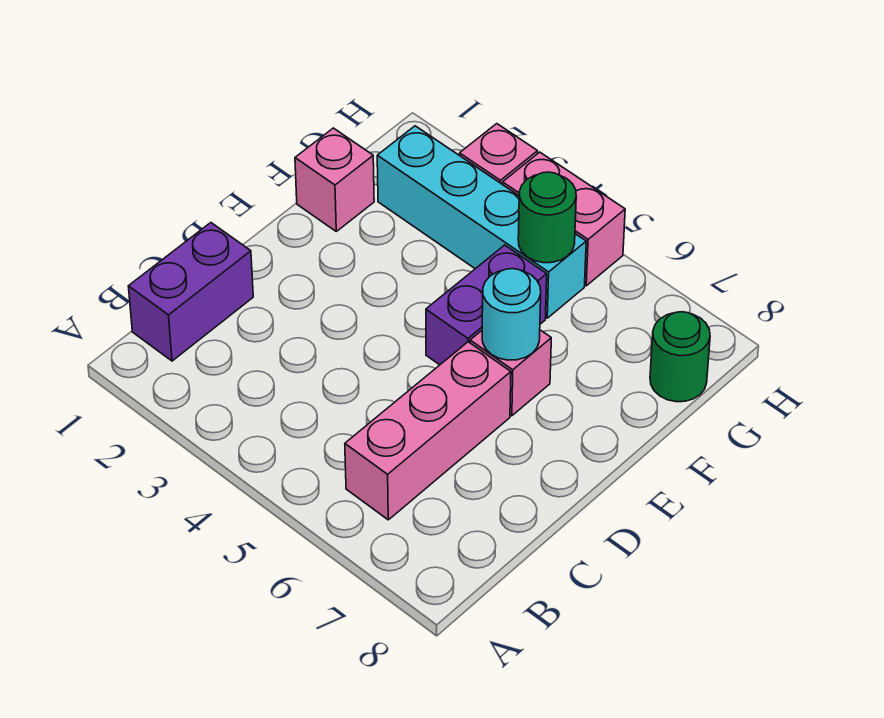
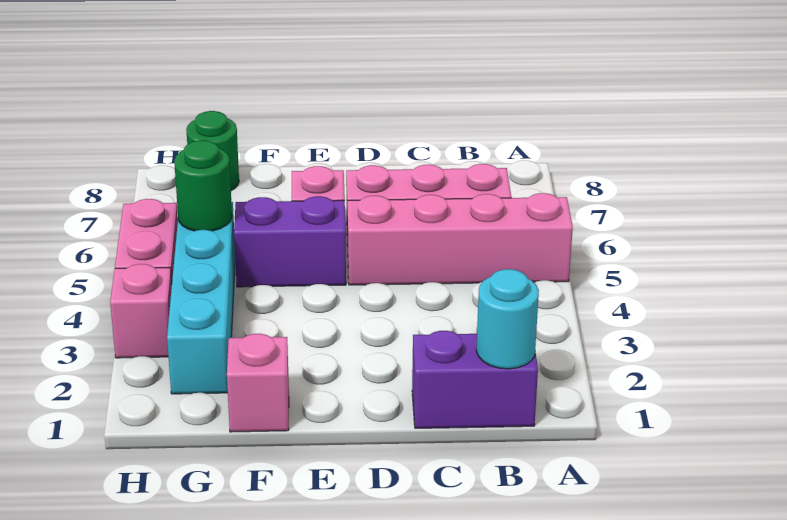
none -> pink 1x4 brick [347,193,573,285]
cyan 1x1 round brick [482,269,541,360] -> cyan 1x1 round brick moved to [476,269,539,369]

